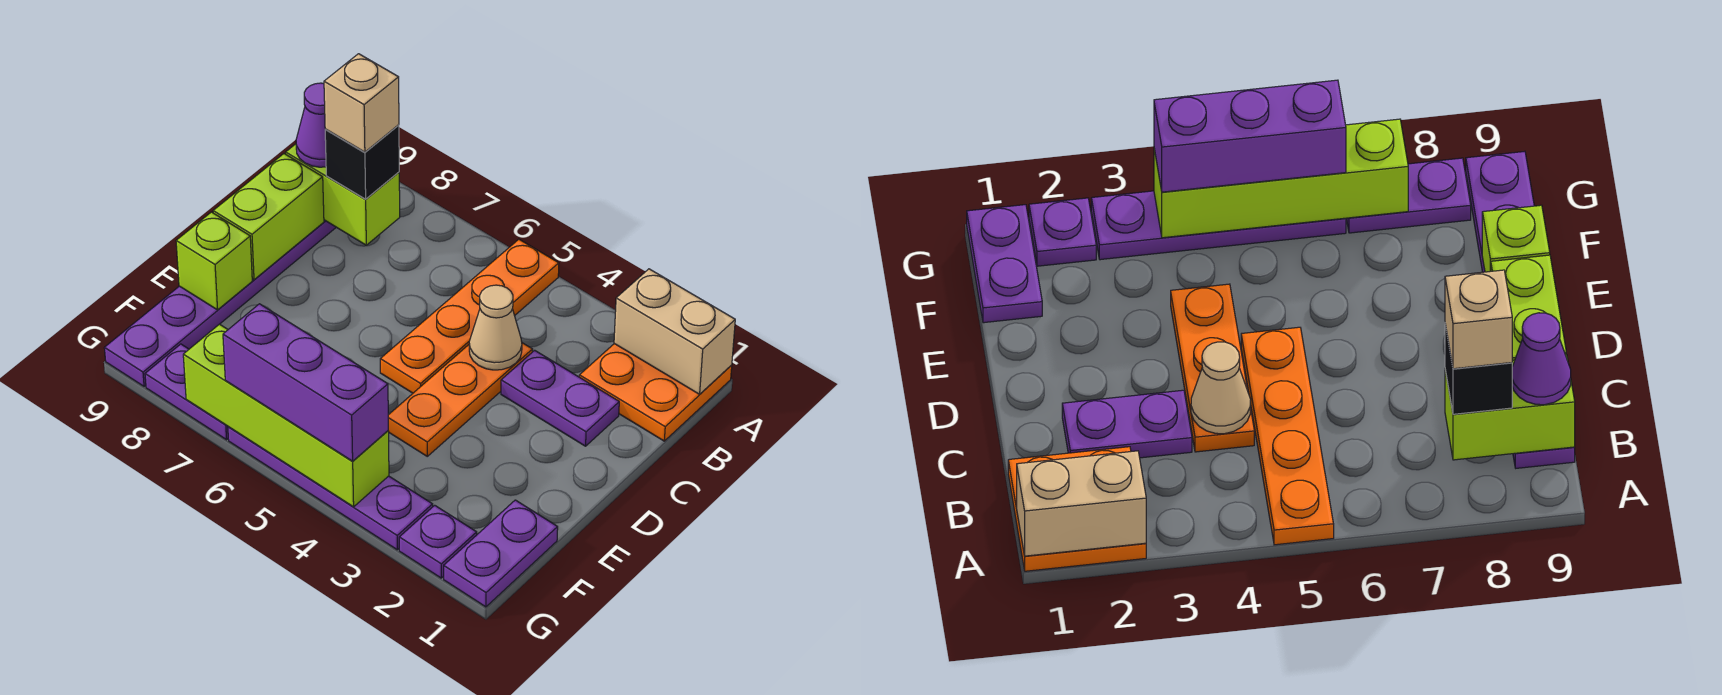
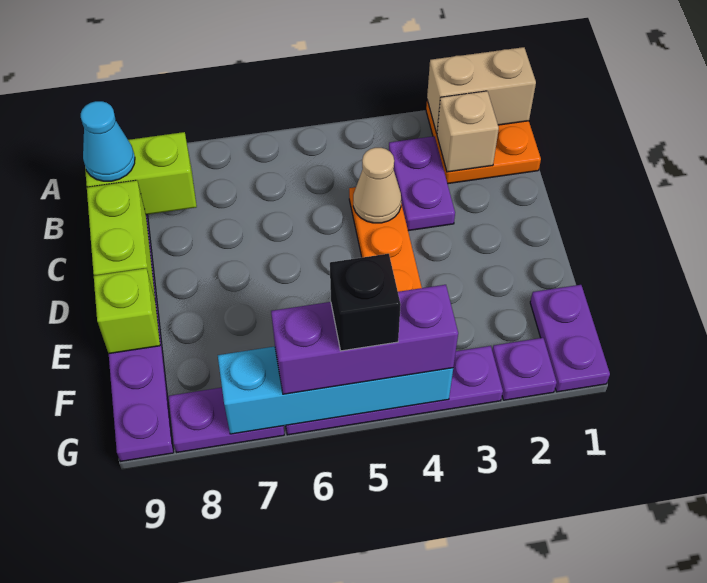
orange 1x4 plate [380,239,559,393] -> none
black 1x1 brick [325,125,399,199] -> black 1x1 brick moved to [330,254,401,351]
tan 1x1 brick [324,54,399,152] -> tan 1x1 brick moved to [437,91,499,172]
purple 1x1 cone [296,83,326,167] -> cyan 1x1 cone [81,101,135,181]
purple 1x2 plate [501,350,619,446] -> purple 1x2 plate turned to [389,136,455,231]
lime 1x4 brick [183,324,389,507] -> cyan 1x4 brick [218,346,453,434]

